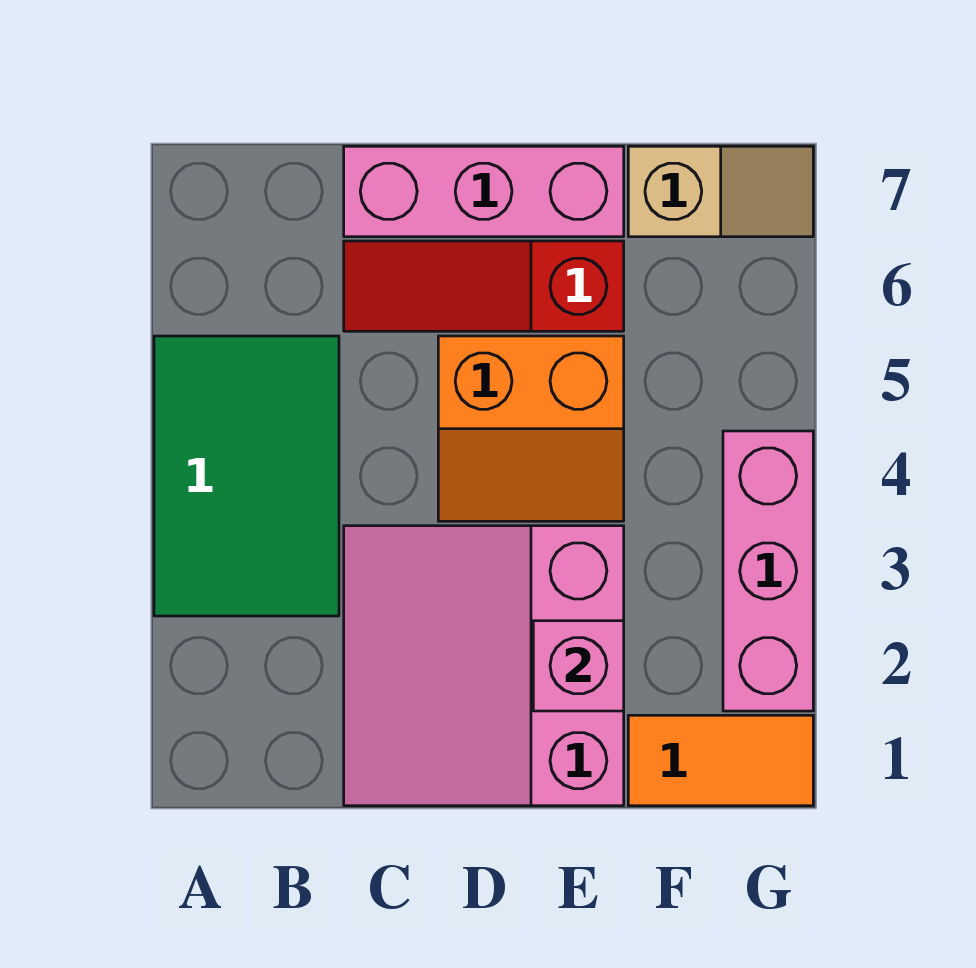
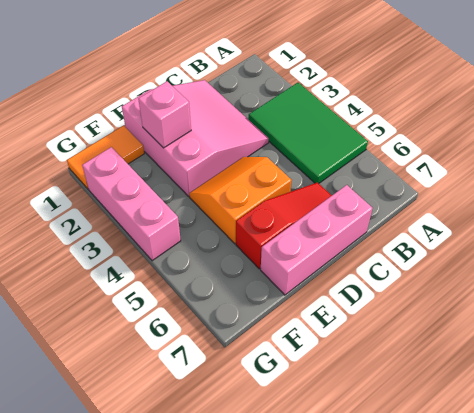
tan 1x2 slope [628,146,813,237] -> none

